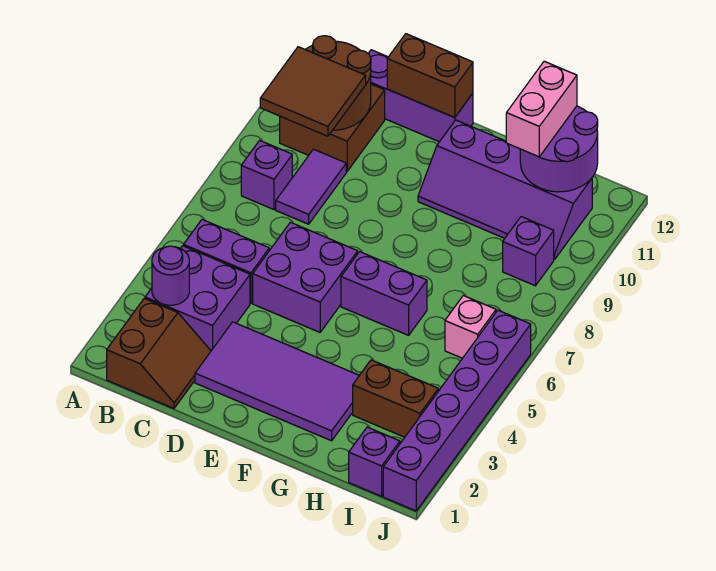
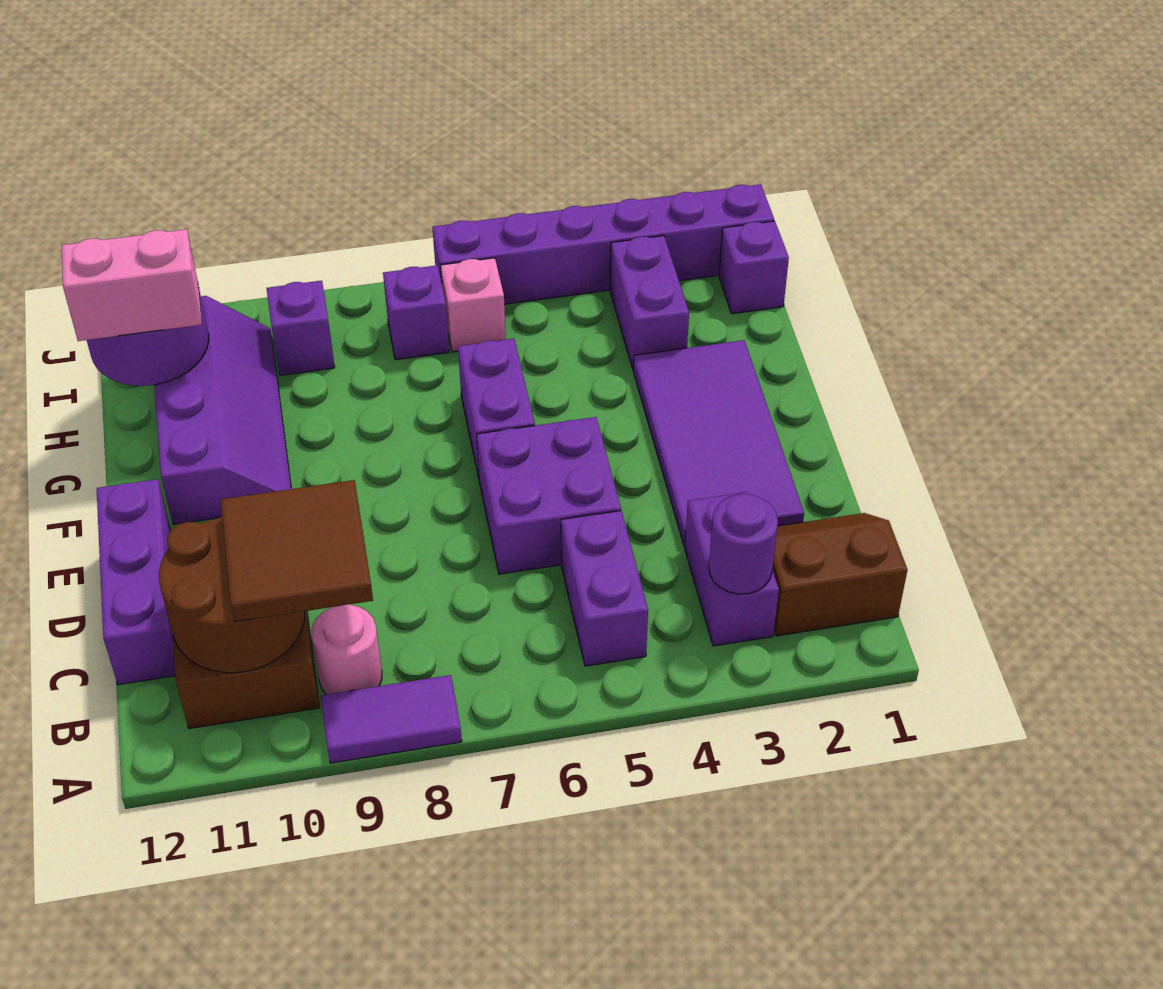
purple 2x2 brick [145,246,250,351] -> purple 1x2 brick [685,492,779,646]
purple 1x1 brick [241,140,292,210] -> purple 1x1 brick moved to [383,265,449,360]
none -> pink 1x1 round brick [311,605,382,694]
purple 1x2 tile [276,149,346,224] -> purple 1x2 tile moved to [321,675,462,763]
brown 1x2 brick [387,34,473,118] -> none
brown 1x2 brick [353,360,438,437] -> purple 1x2 brick [610,236,689,369]

